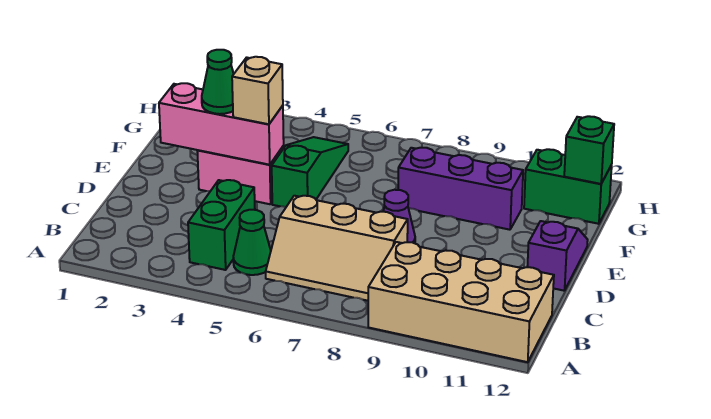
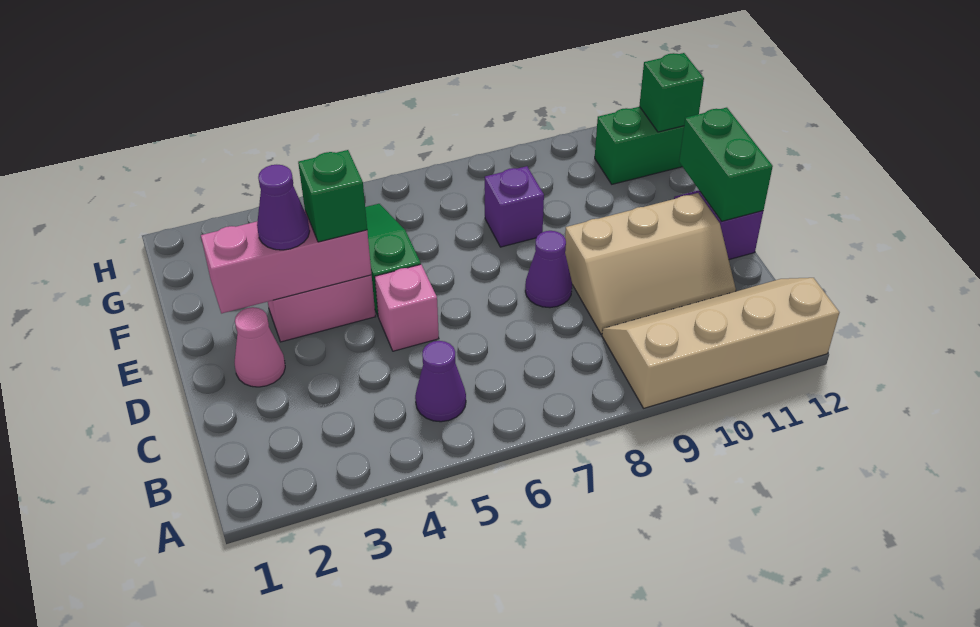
tan 2x4 brick [368,242,554,362] -> tan 2x4 slope [602,278,839,408]
green 1x2 brick [188,180,255,270] -> green 1x2 brick moved to [679,108,773,221]
green 1x1 cone [233,210,271,275] -> purple 1x1 cone [415,341,466,422]
tan 2x3 slope [266,196,408,301] -> tan 2x3 slope moved to [565,193,736,334]
none -> pink 1x1 cone [235,307,285,387]
none -> pink 1x1 brick [375,264,439,351]
green 1x1 cone [202,50,234,114] -> purple 1x1 cone [257,165,310,250]
tan 1x1 brick [232,57,283,124] -> green 1x1 brick [298,150,367,242]
purple 1x3 brick [398,148,523,230] -> purple 1x1 brick [485,166,544,247]

